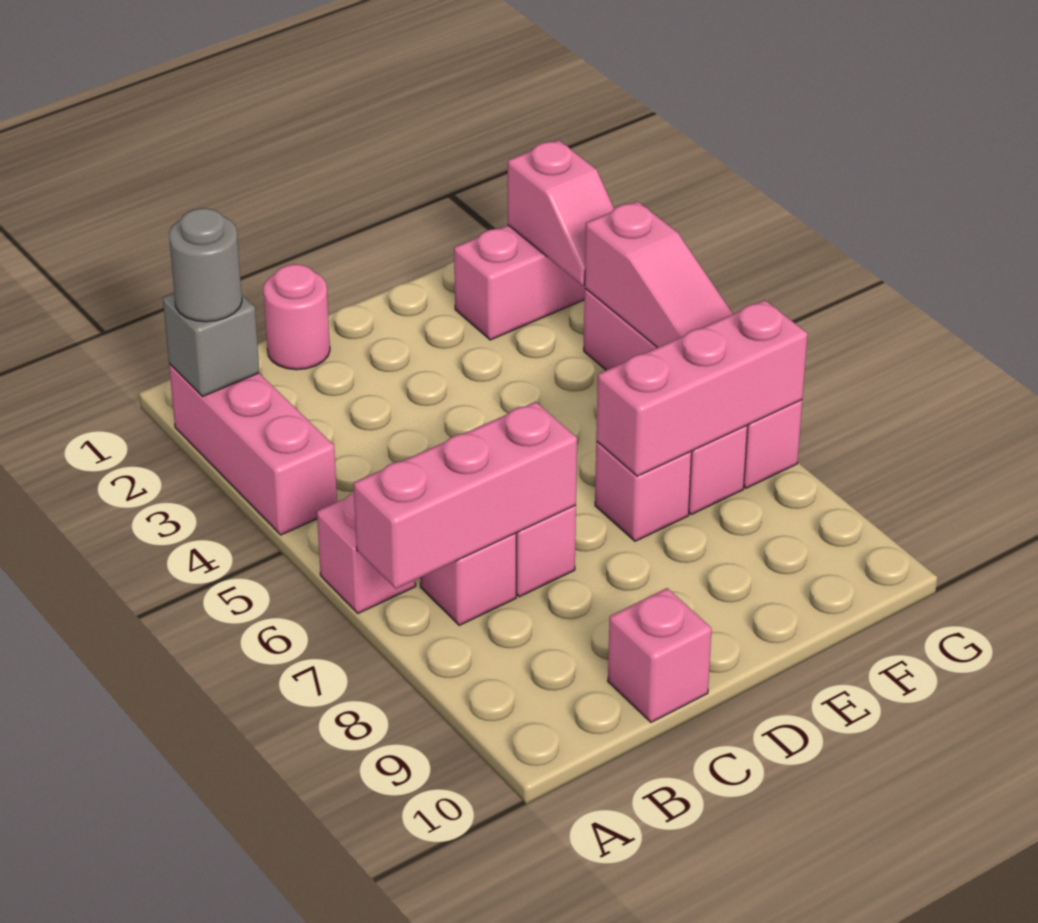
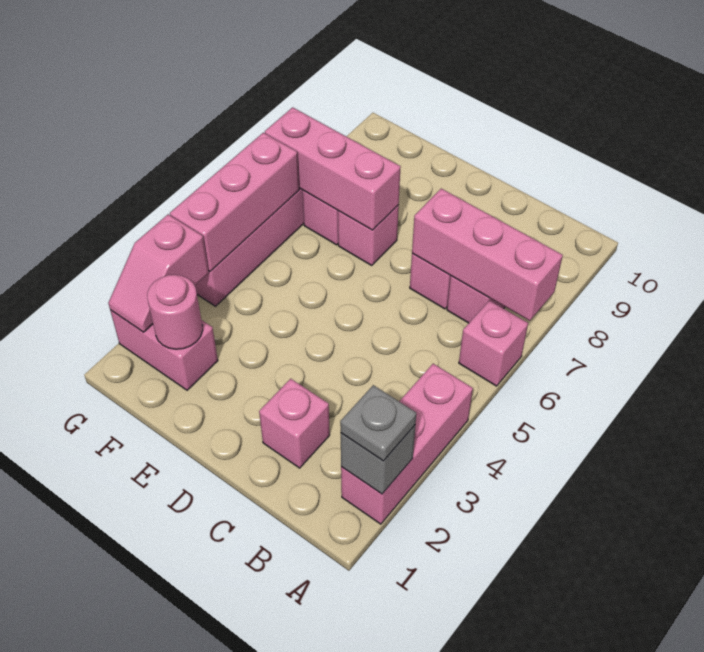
grey 1x1 round brick [169,208,242,322] -> grey 1x1 plate [340,385,416,461]
pink 1x1 round brick [263,264,330,370] -> pink 1x1 round brick moved to [147,275,203,349]
pink 1x1 brick [608,588,712,722] -> pink 1x1 brick moved to [259,379,330,468]
pink 1x2 slope [508,140,614,286] -> pink 1x2 slope turned to [108,214,209,332]
pink 1x3 slope [585,201,733,348] -> pink 1x3 brick [170,133,299,271]

